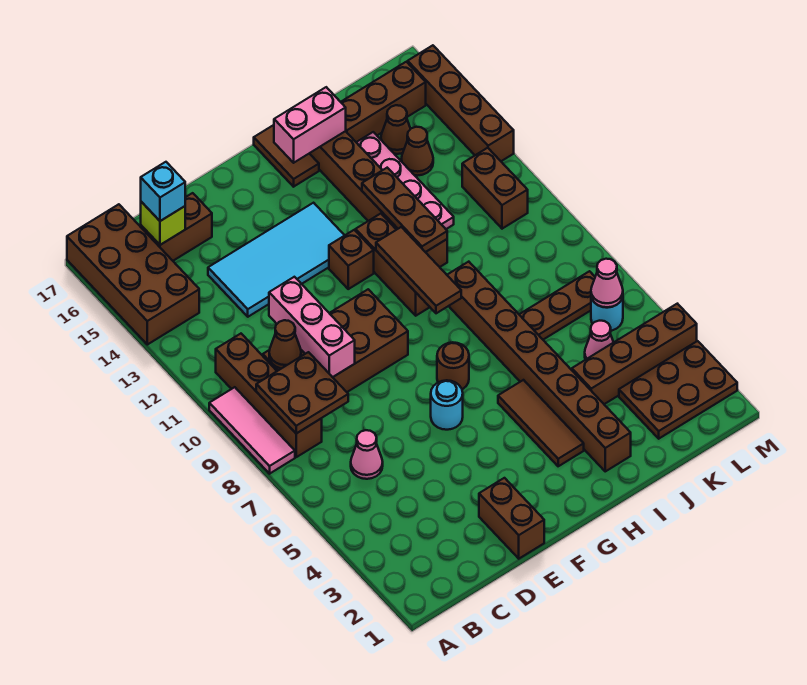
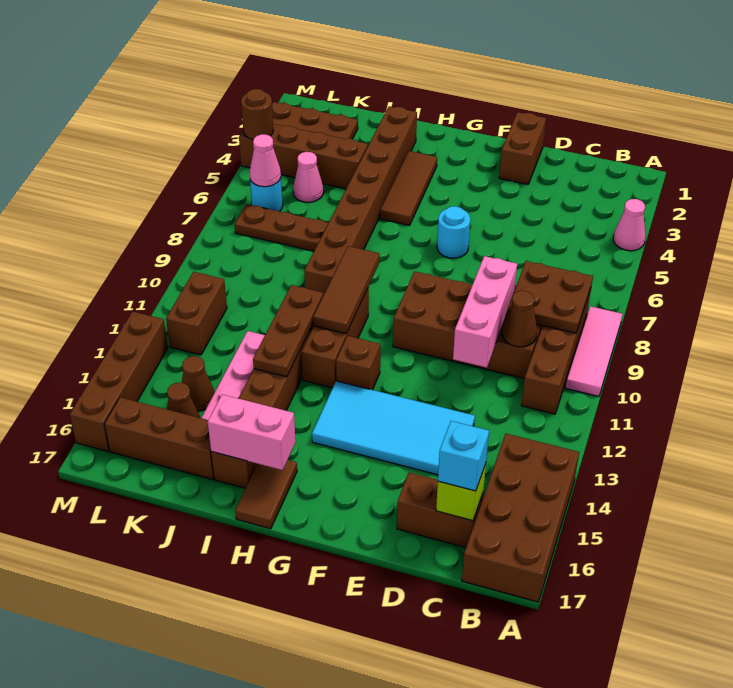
pink 1x1 cone [351,430,383,479] -> pink 1x1 cone moved to [613,199,646,251]
brown 1x1 round brick [437,342,469,389] -> brown 1x1 round brick moved to [241,89,274,140]

